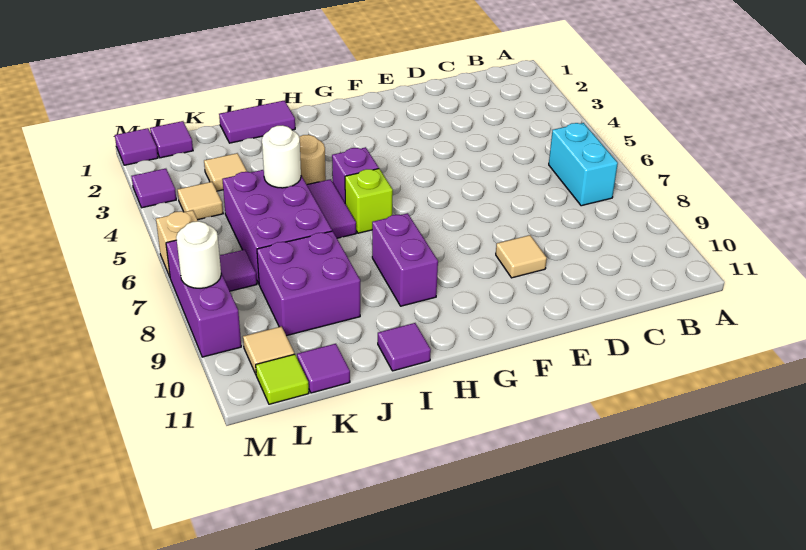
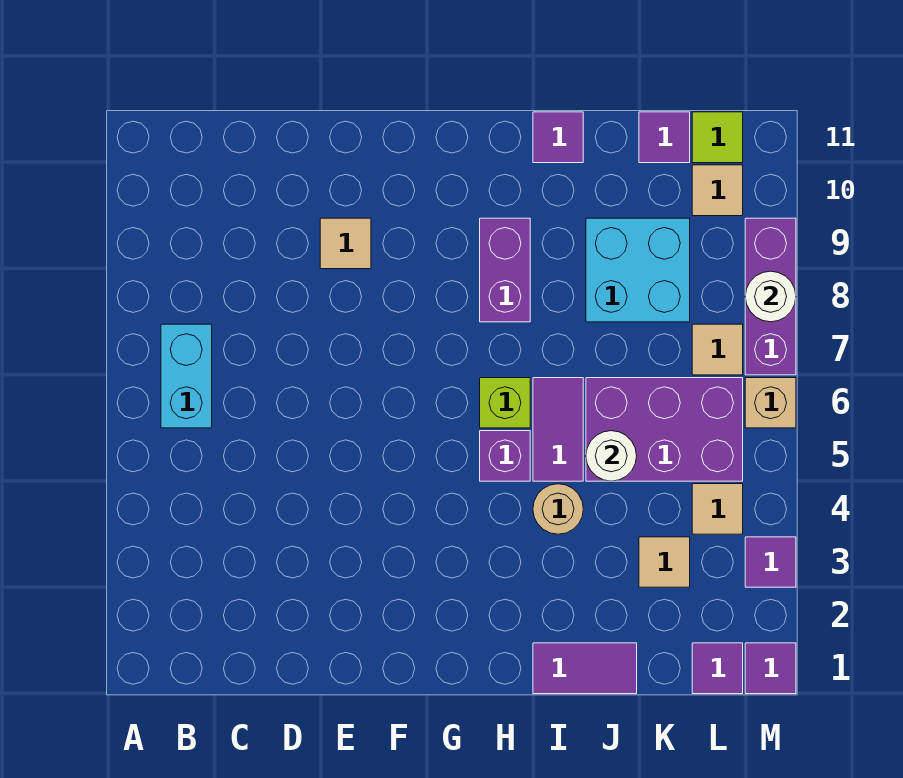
purple 2x3 brick [222,170,332,283] -> purple 2x3 brick turned to [586,378,743,481]
purple 2x2 brick [257,231,360,336] -> cyan 2x2 brick [586,218,690,322]
purple 1x1 tile [220,250,257,291] -> tan 1x1 tile [692,324,743,375]

